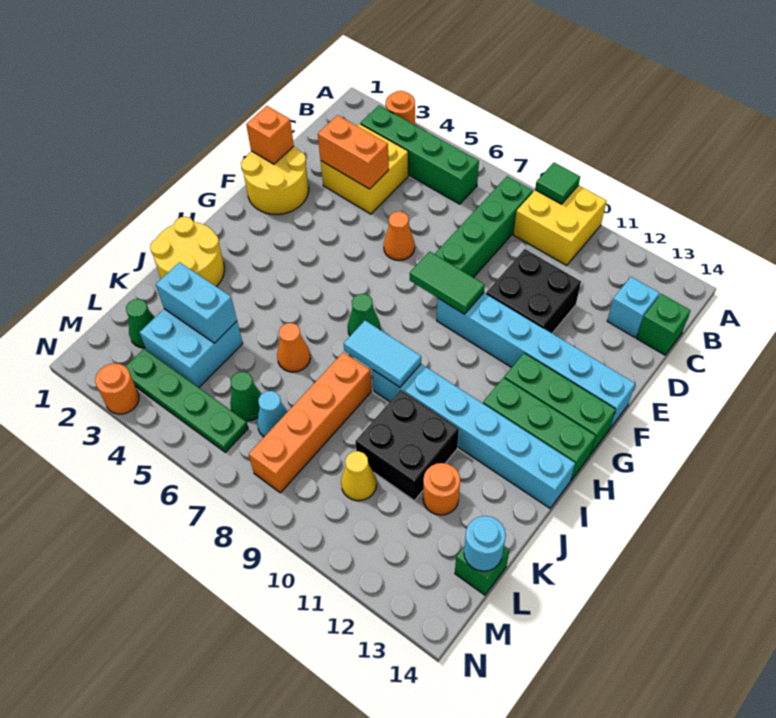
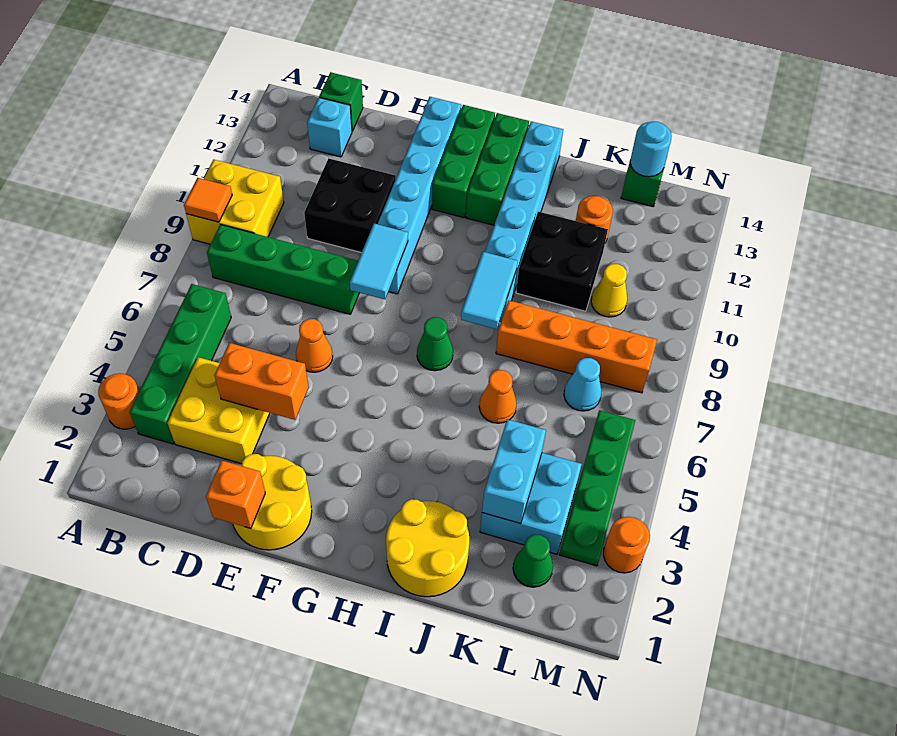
green 1x1 tile [535,163,580,204] -> orange 1x1 tile [184,178,232,222]
orange 1x2 brick [318,115,389,189] -> orange 1x2 brick turned to [214,343,309,420]
green 1x2 tile [410,251,485,314] -> cyan 1x2 tile [350,224,408,299]
green 1x1 cone [230,372,261,421] -> none

